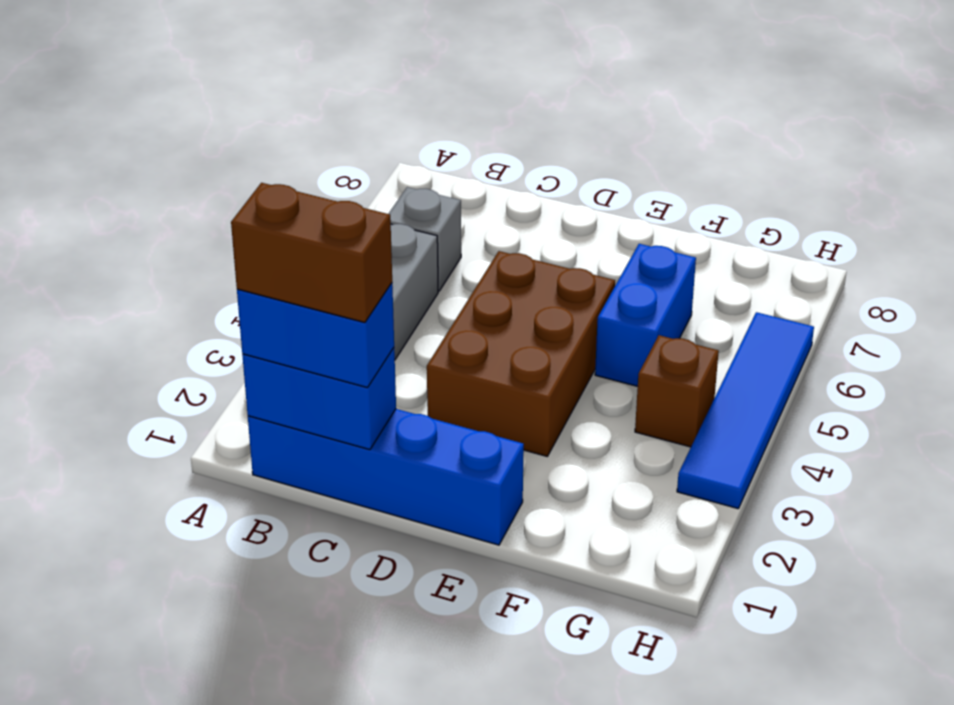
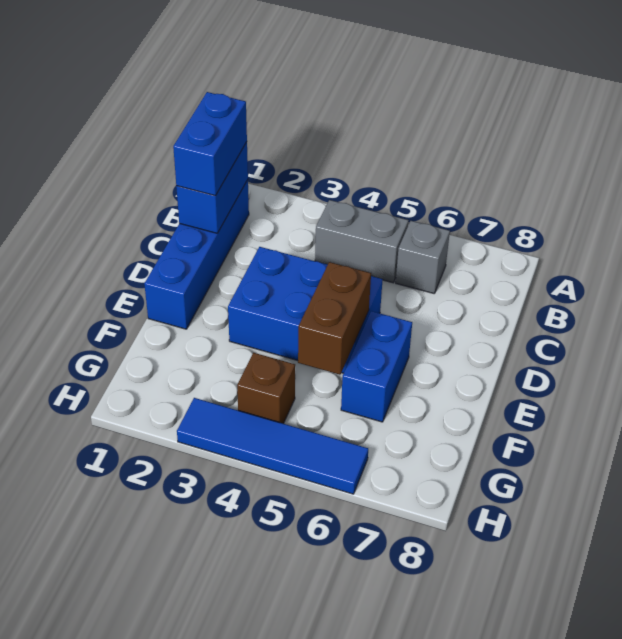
brown 1x2 brick [231,183,392,323] -> brown 1x2 brick moved to [298,262,371,375]
brown 2x3 brick [427,251,615,456] -> blue 2x3 brick [228,247,383,373]
blue 1x2 brick [595,244,696,386] -> blue 1x2 brick turned to [341,311,412,422]

